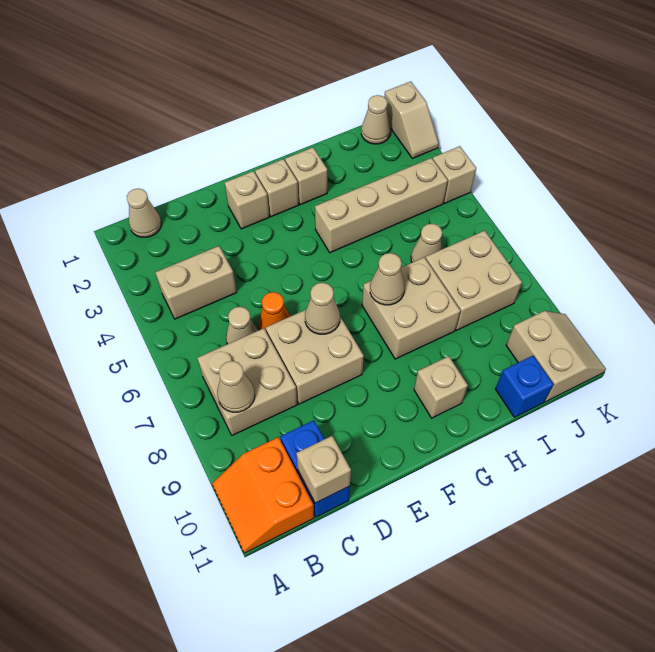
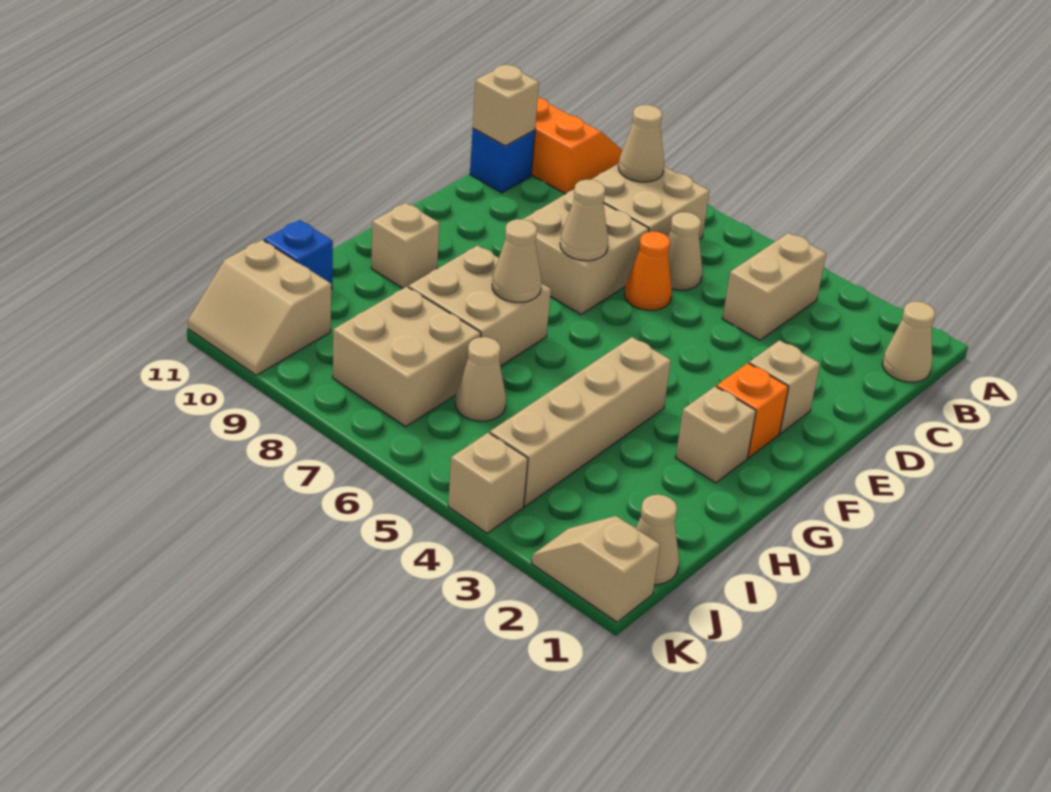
blue 1x2 brick [280,420,350,517] -> blue 1x1 brick [470,128,535,193]
tan 1x1 brick [255,159,299,217] -> orange 1x1 brick [716,363,788,458]

